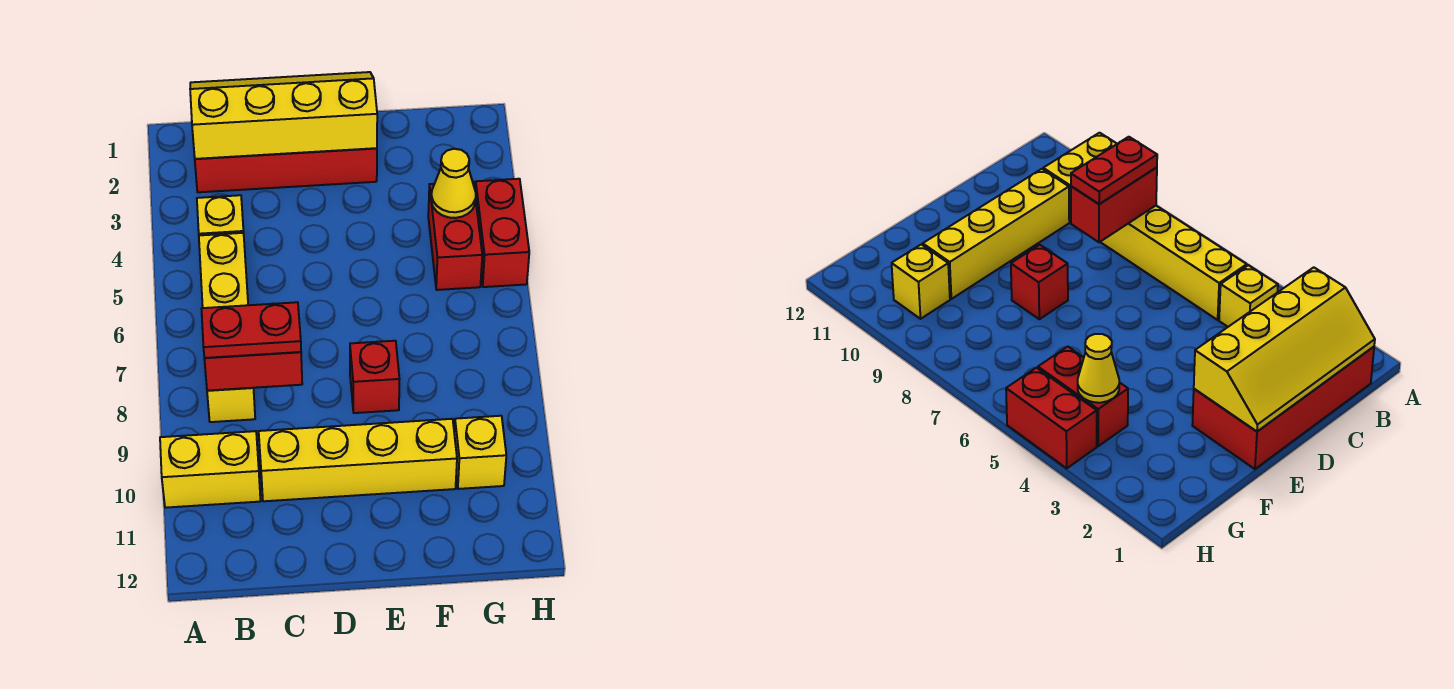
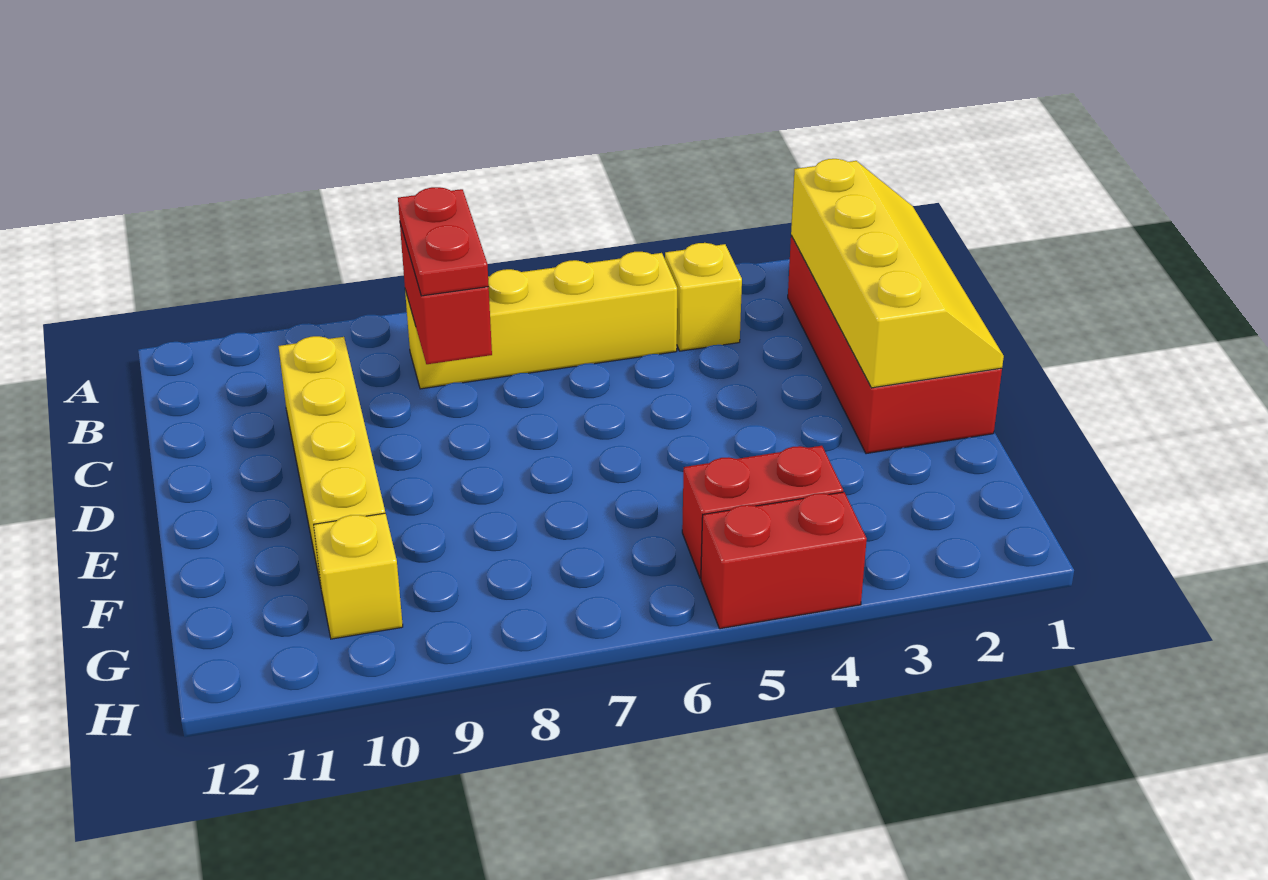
yellow 1x2 brick [160,431,260,508] -> none
red 1x1 brick [350,341,400,413] -> none
yellow 1x1 cone [431,149,476,218] -> none

